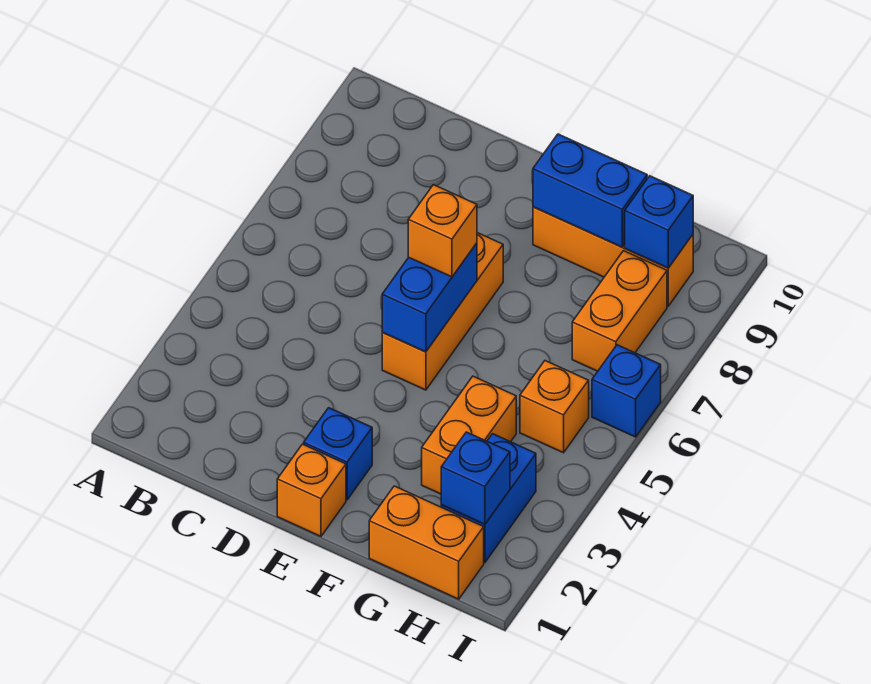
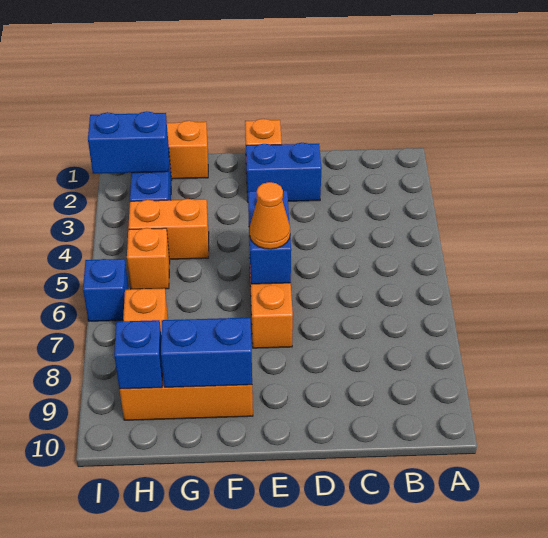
blue 1x1 brick [304,408,372,500] -> blue 1x2 brick [246,143,322,202]
orange 1x1 brick [408,185,477,277] -> orange 1x1 cone [250,182,290,249]
orange 1x2 brick [422,376,516,494] -> orange 1x2 brick turned to [128,199,209,259]
blue 1x1 brick [441,432,510,524] -> blue 1x2 brick [88,111,169,174]

